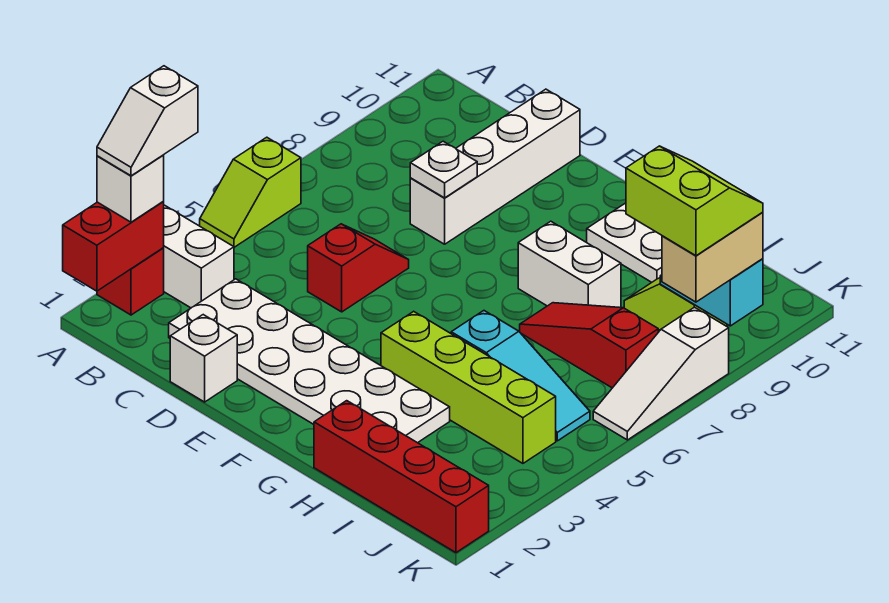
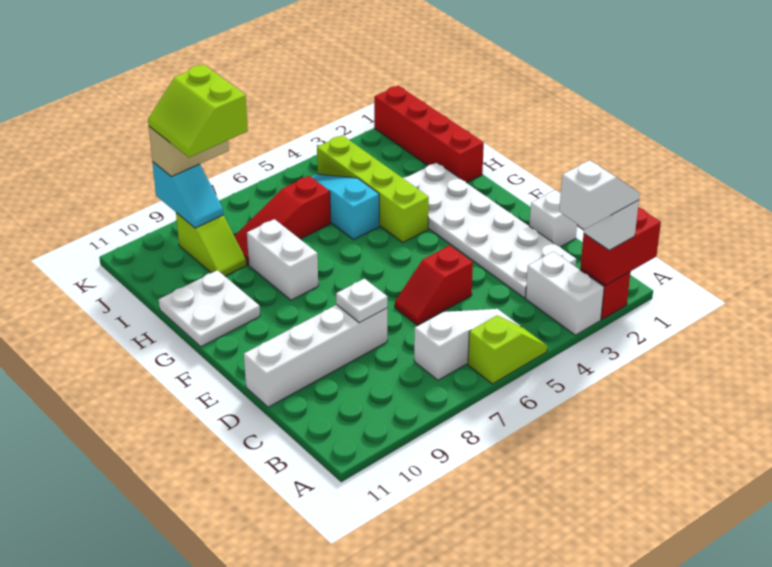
red 1x3 slope [520,303,658,388] -> red 1x3 slope turned to [234,176,331,265]
white 1x3 slope [593,307,729,440] -> white 1x3 slope moved to [414,309,520,380]

